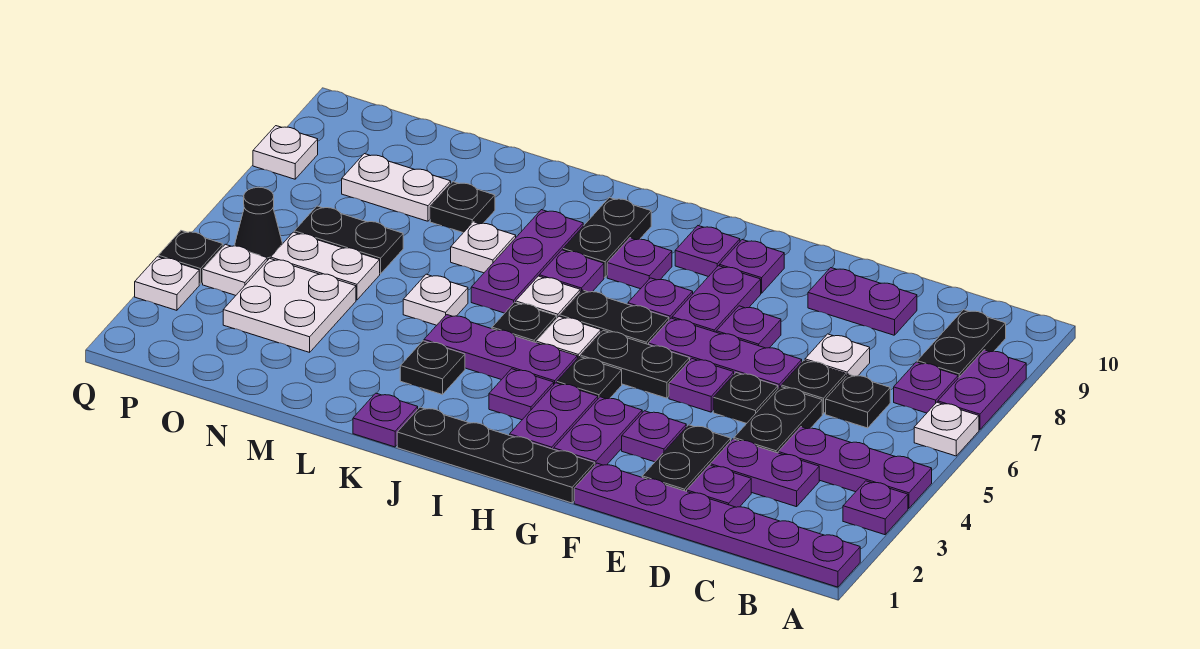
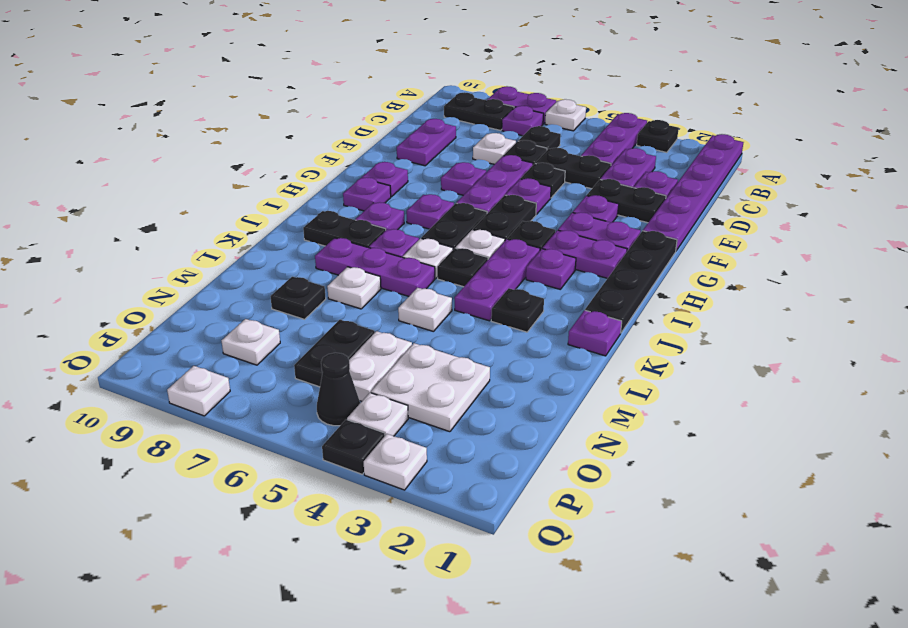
purple 1x1 plate [843,481,908,535] -> black 1x1 plate [637,120,679,153]
purple 1x2 plate [672,266,761,332] -> none
white 1x2 plate [342,154,451,221] -> white 1x1 plate [222,319,280,365]

